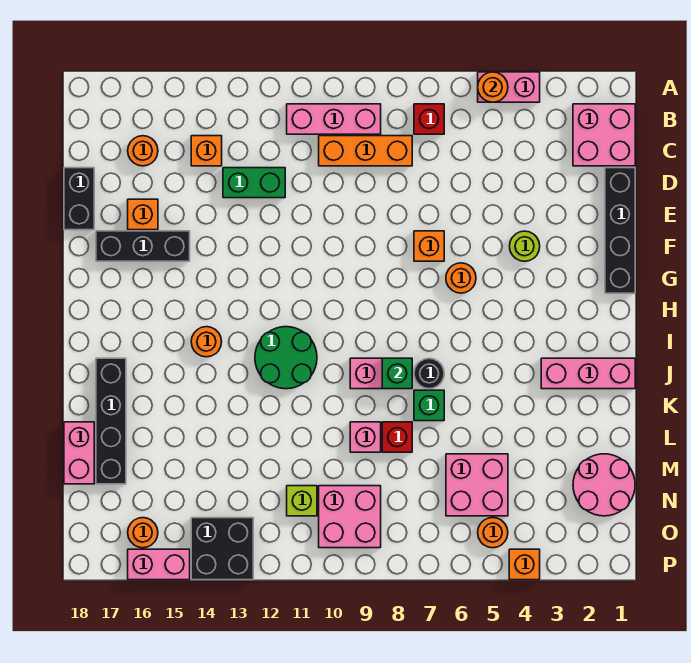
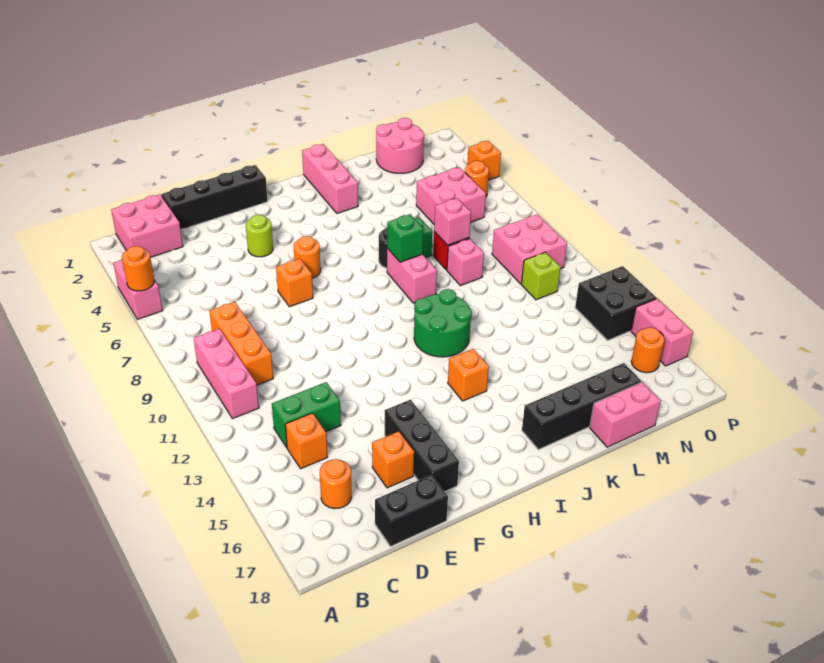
red 1x1 brick [414,104,444,134] -> none
green 1x2 brick [223,168,285,198] -> green 1x2 brick turned to [272,382,341,447]
orange 1x1 round brick [191,327,222,357] -> orange 1x1 brick [448,349,489,401]
none -> pink 1x1 brick [434,198,471,245]

